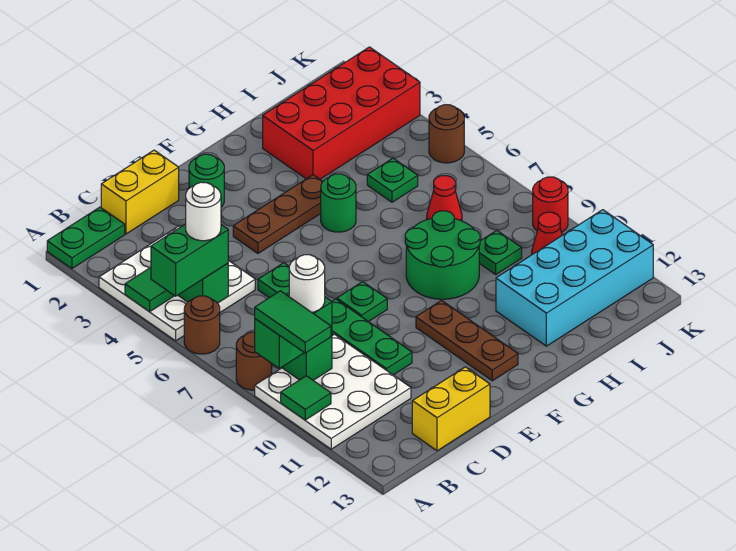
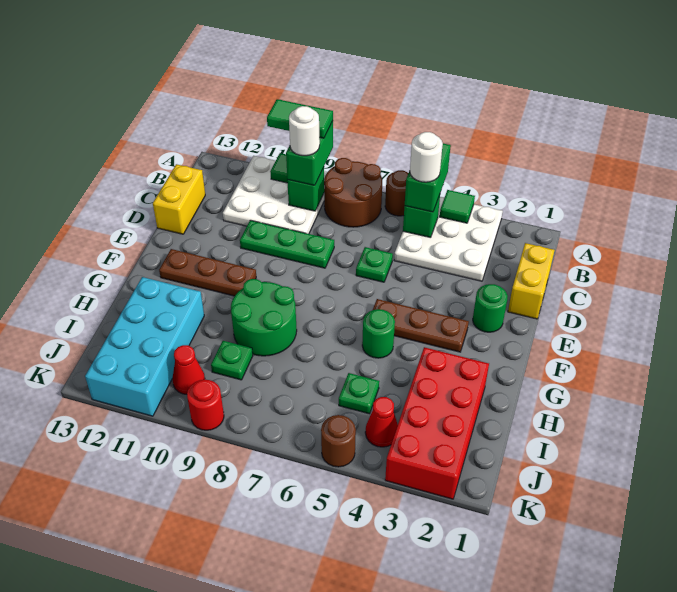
green 1x2 plate [47,207,125,269] -> none
brown 1x1 round brick [236,332,272,390] -> brown 2x2 round brick [324,158,382,227]
brown 1x3 plate [233,175,323,253] -> brown 1x3 plate turned to [373,299,469,352]
green 1x1 plate [337,282,387,322] -> none
red 1x1 cone [427,176,462,221] -> red 1x1 cone moved to [365,397,398,447]

